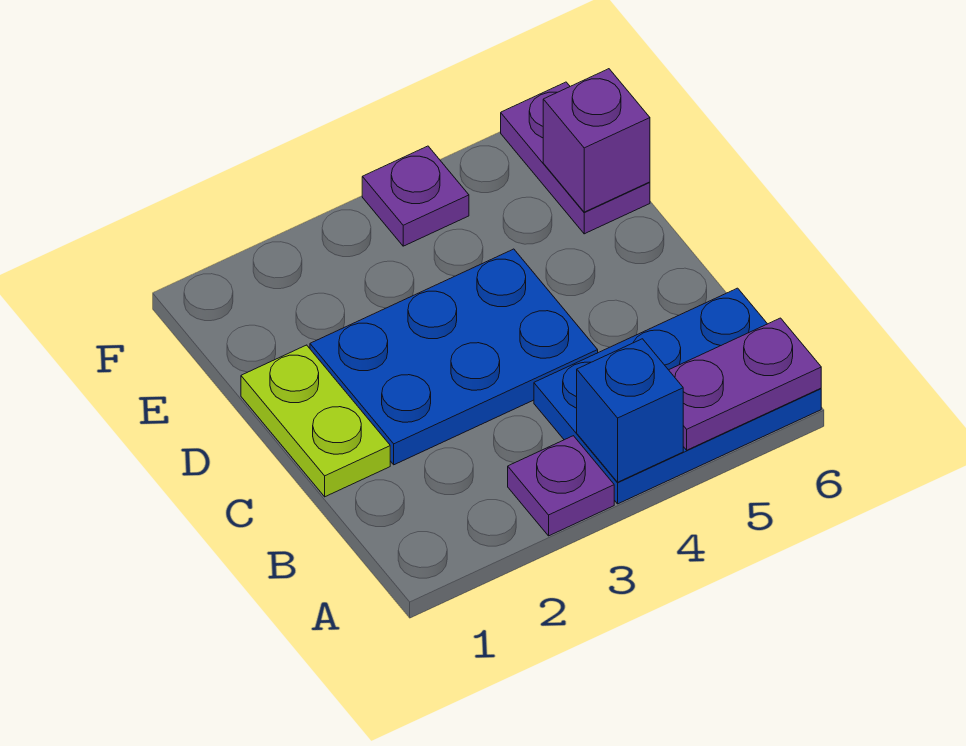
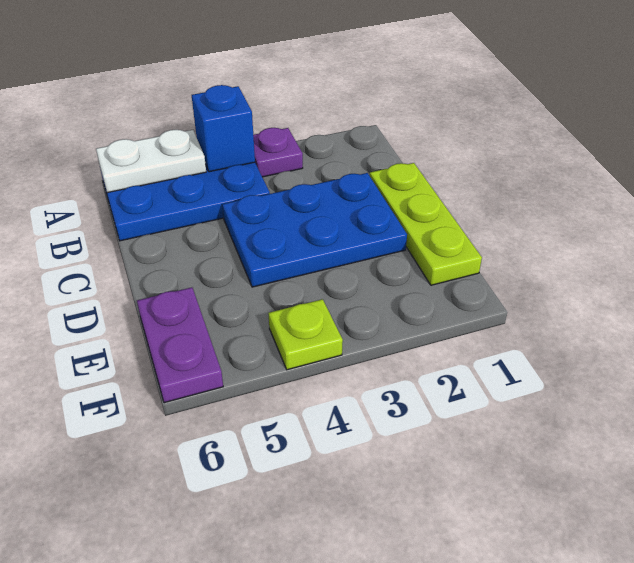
purple 1x2 plate [669,318,821,450] -> white 1x2 plate [96,130,206,193]
lime 1x2 plate [241,345,390,497] -> lime 1x3 plate [370,163,482,285]
purple 1x1 brick [543,69,650,212] -> none
purple 1x1 plate [362,146,469,246] -> lime 1x1 plate [268,299,343,370]

